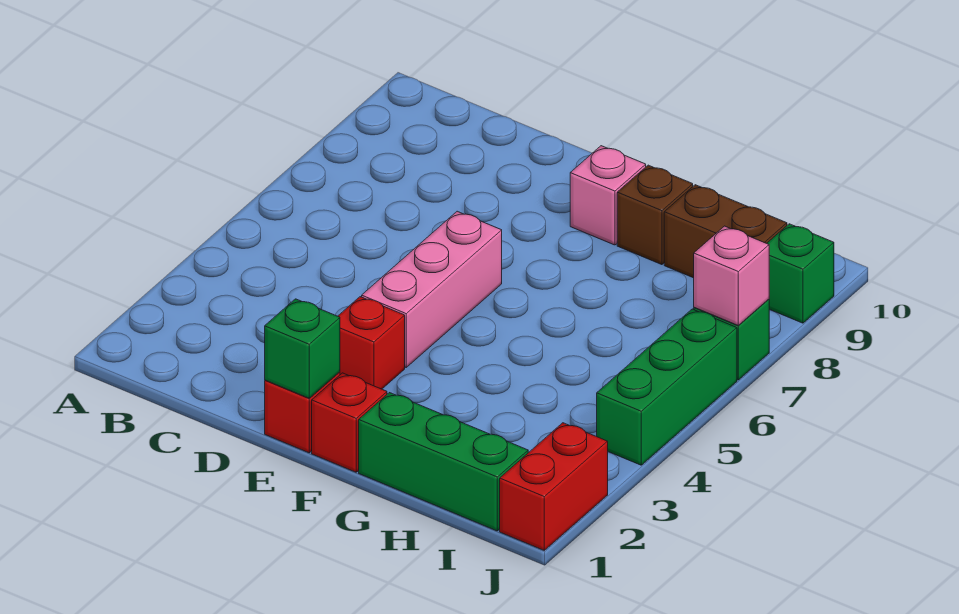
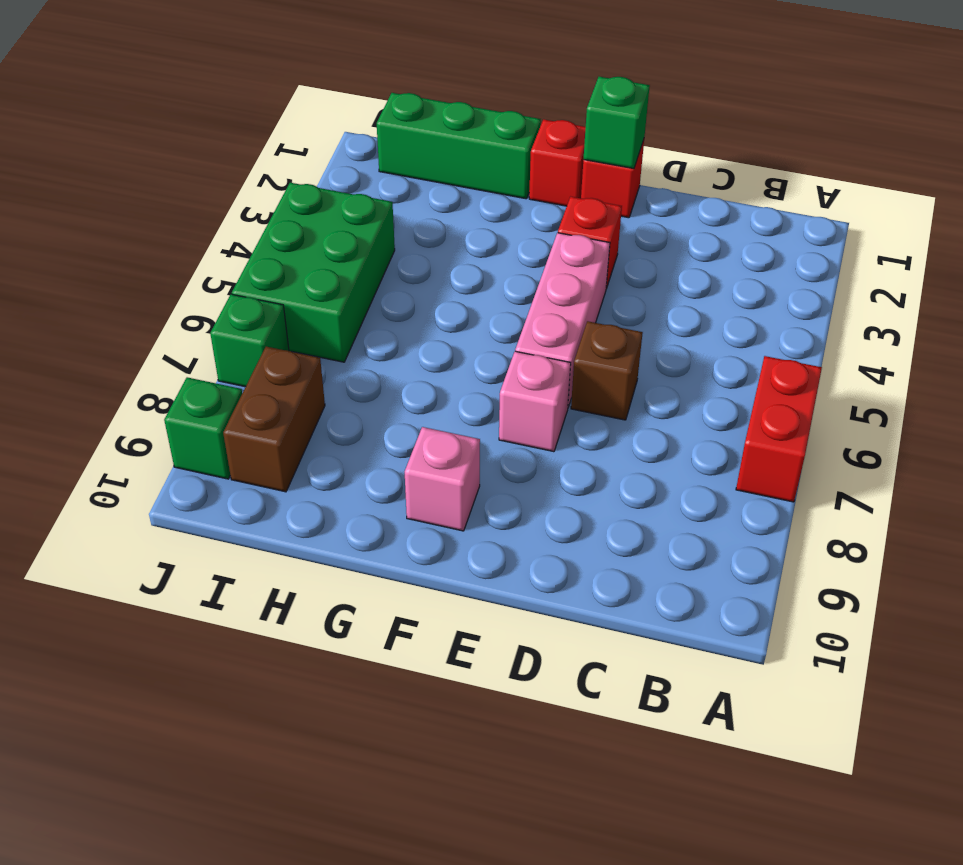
brown 1x1 brick [617,165,693,265] -> brown 1x1 brick moved to [571,321,643,420]
brown 1x2 brick [664,185,787,278] -> brown 1x2 brick turned to [223,347,325,492]
red 1x2 brick [500,423,608,550] -> red 1x2 brick moved to [736,356,822,502]
green 1x3 brick [597,309,737,465] -> green 2x3 brick [232,183,395,362]
pink 1x1 brick [694,226,769,325] -> pink 1x1 brick moved to [499,351,571,452]

